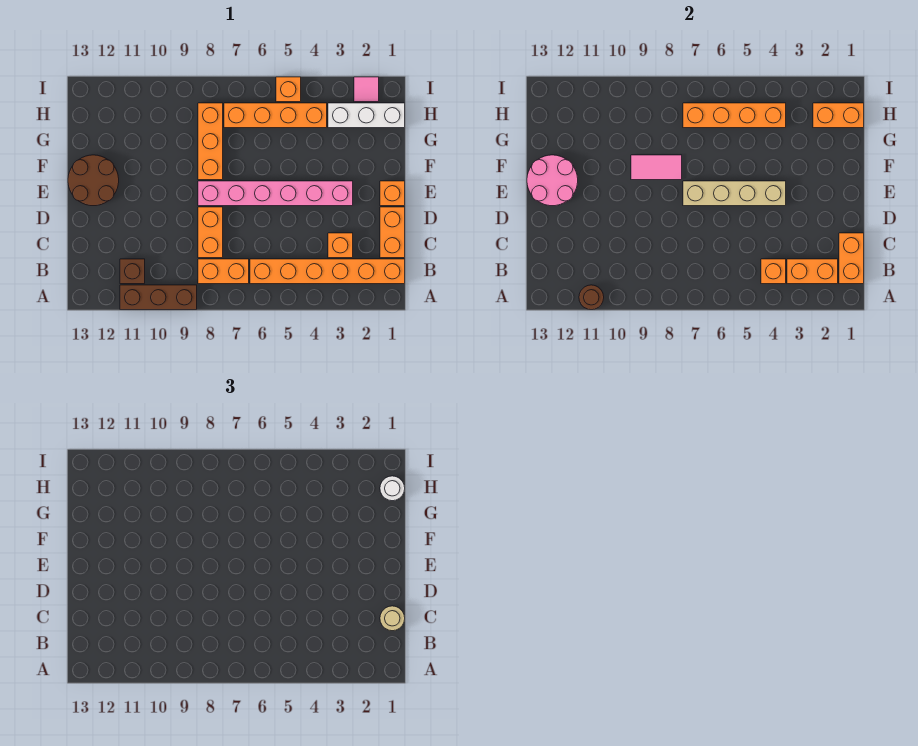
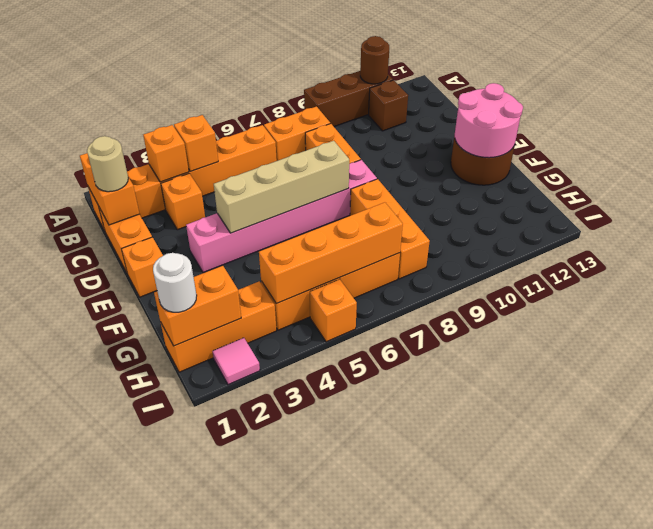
orange 1x2 brick [787,259,838,284] -> orange 1x1 brick [143,125,189,182]
pink 1x2 tile [631,155,682,180] -> none
white 1x3 brick [328,103,405,128] -> orange 1x3 brick [161,281,276,372]

